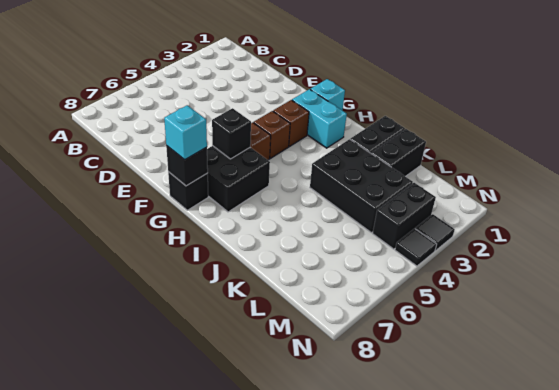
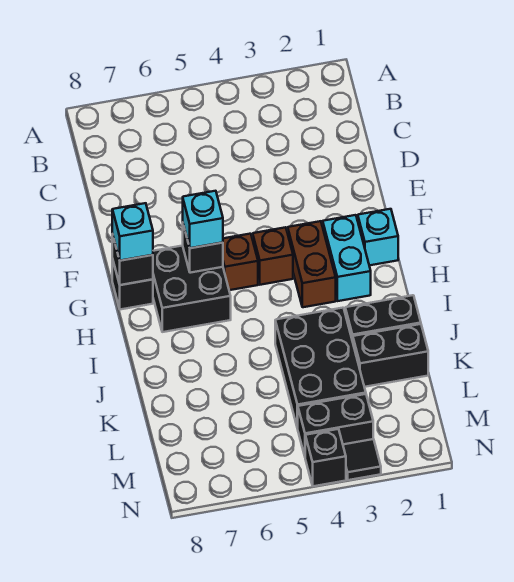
brown 1x1 brick [273,100,309,147] -> brown 1x2 brick [288,221,336,307]
none -> cyan 1x1 brick [183,191,223,248]
black 1x1 tile [395,229,437,266] -> black 1x1 brick [305,429,346,486]

